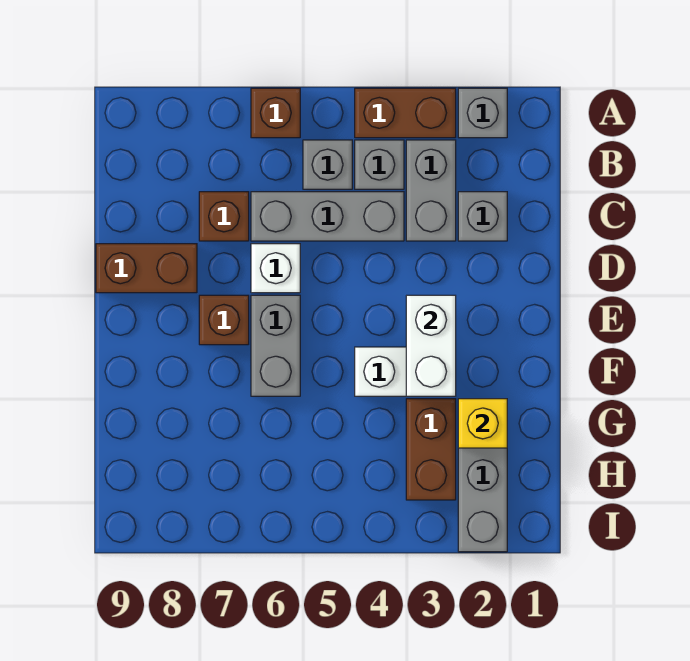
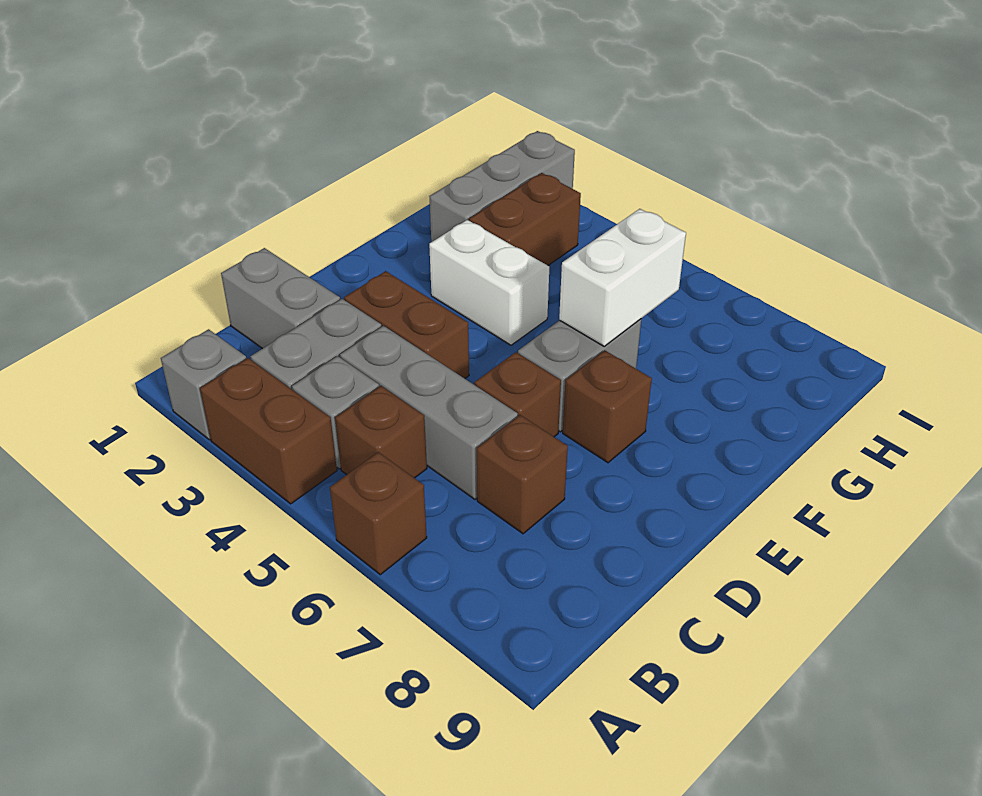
grey 1x1 brick [303,140,352,189] -> brown 1x1 brick [335,386,427,478]
grey 1x1 brick [458,192,507,241] -> grey 1x2 brick [221,248,340,349]
white 1x1 brick [251,244,300,293] -> brown 1x1 brick [474,352,561,437]
brown 1x2 brick [96,244,197,293] -> brown 1x2 brick moved to [344,271,469,378]
white 1x2 brick [406,295,456,396] -> white 1x2 brick moved to [559,209,686,347]
yellow 1x1 brick [458,399,507,448] -> none

